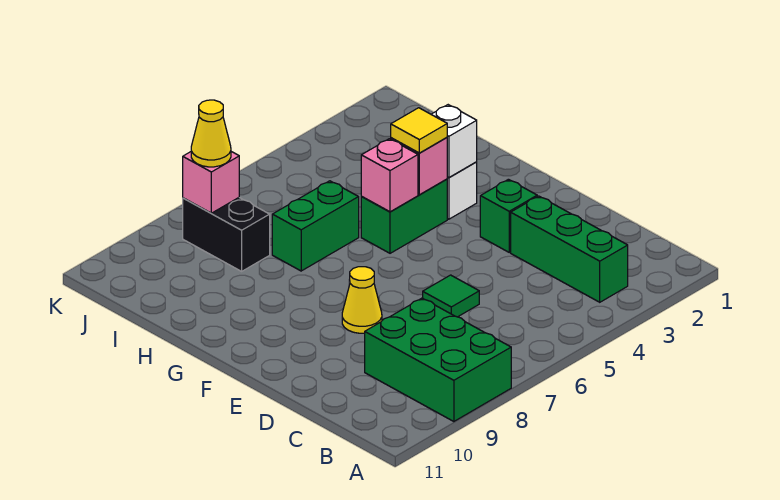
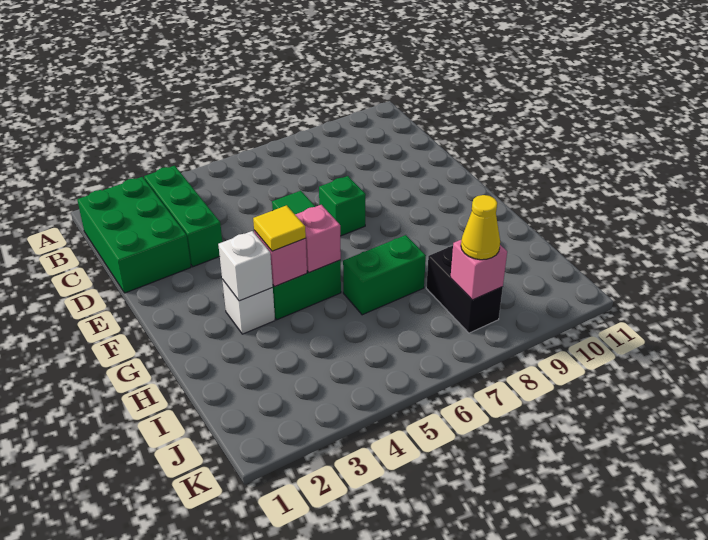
green 2x3 brick [365,298,511,422] -> green 2x3 brick moved to [77,177,191,293]
green 1x1 brick [480,179,537,252] -> green 1x1 brick moved to [319,176,366,236]
yellow 1x1 cone [342,267,382,333] -> none

